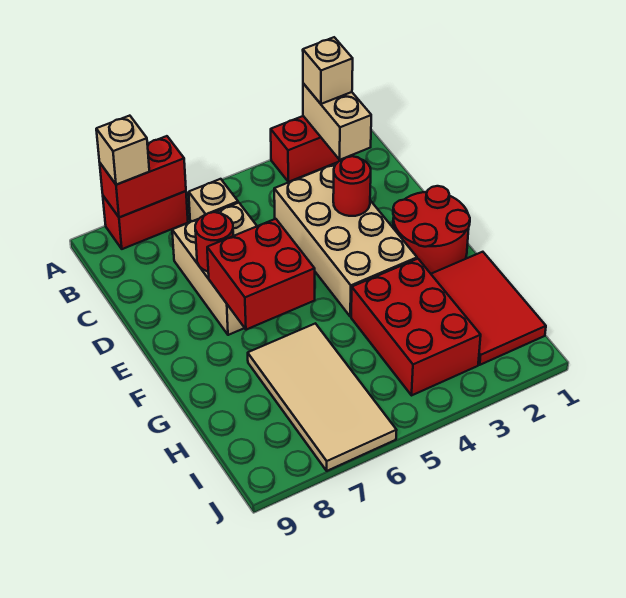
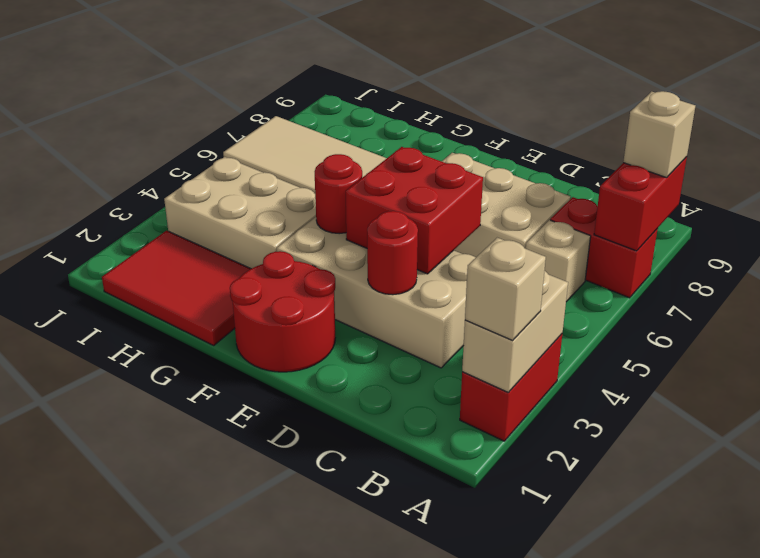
tan 1x2 brick [303,83,371,160] -> tan 1x2 brick turned to [462,271,568,393]
red 1x2 brick [103,191,188,249] -> red 1x2 brick turned to [550,197,657,298]
red 1x1 round brick [195,212,233,272] -> red 1x1 round brick moved to [315,154,362,234]
red 2x2 brick [207,219,315,330] -> red 2x2 brick moved to [346,147,483,274]
red 2x3 brick [351,259,481,395] -> tan 2x3 brick [164,157,316,269]

